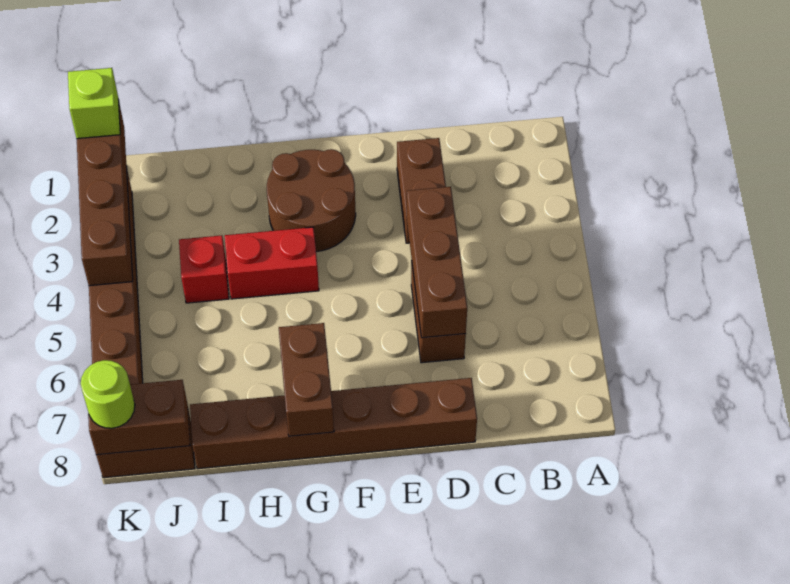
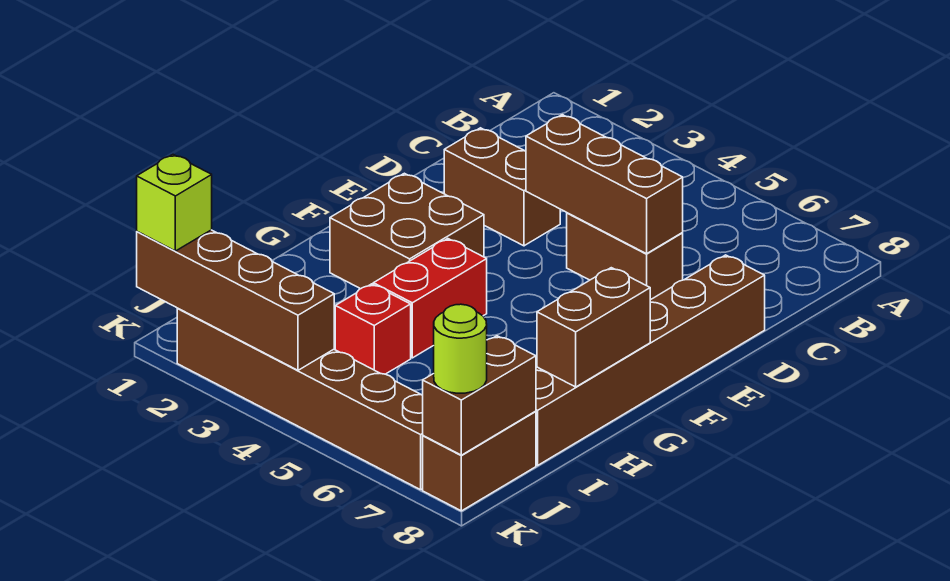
brown 2x2 round brick [267,149,356,252] -> brown 2x2 brick [330,173,484,289]
brown 1x2 brick [279,323,334,436] -> brown 1x2 brick turned to [537,268,650,387]

